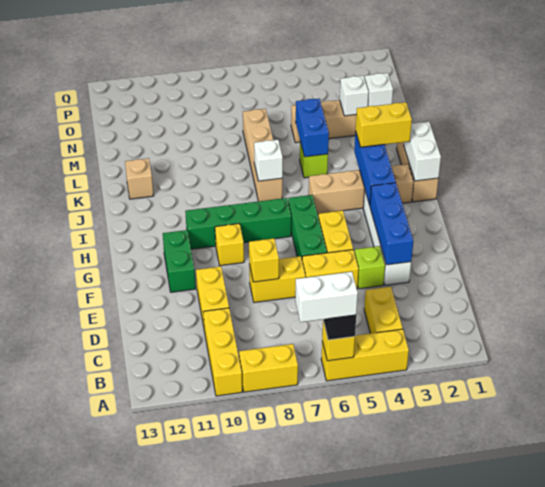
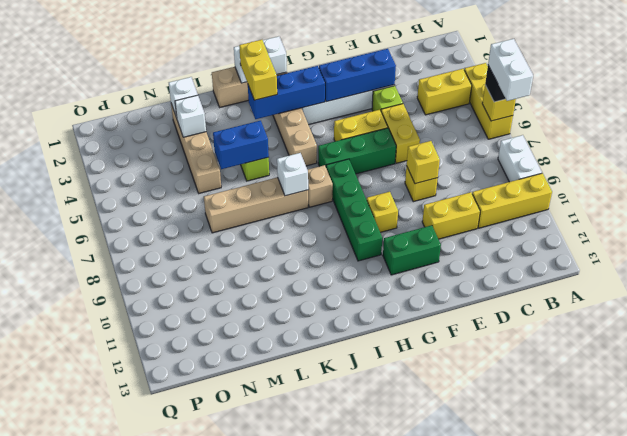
yellow 1x2 brick [239,344,298,392] -> white 1x2 brick [498,135,542,182]
yellow 1x2 brick [249,256,306,302] -> yellow 1x1 brick [405,166,438,202]
tan 1x1 brick [125,158,154,199] -> tan 1x1 brick moved to [308,165,333,207]

